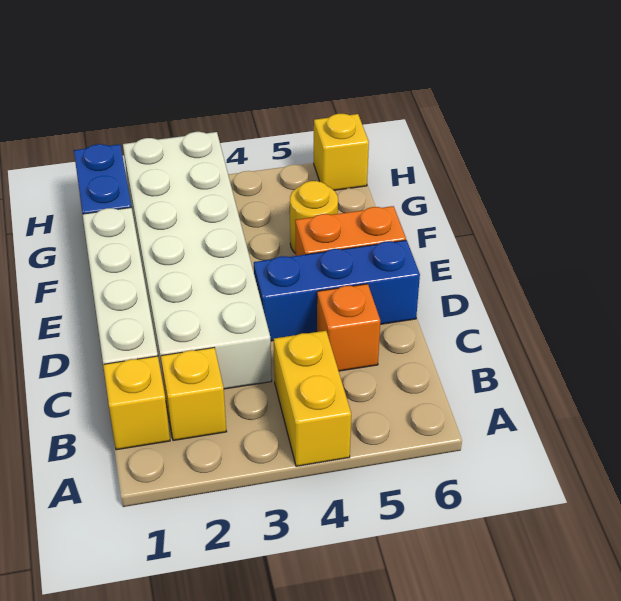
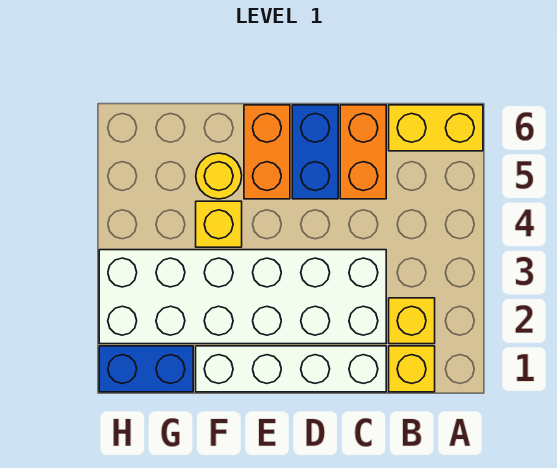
yellow 1x2 brick [274,331,351,466] -> yellow 1x2 brick moved to [389,105,483,151]
orange 1x1 brick [317,284,380,371] -> orange 1x2 brick [340,105,386,199]
blue 1x3 brick [254,240,420,341] -> blue 1x2 brick [292,105,338,199]
yellow 1x1 brick [314,114,369,190] -> yellow 1x1 brick moved to [196,201,242,247]

